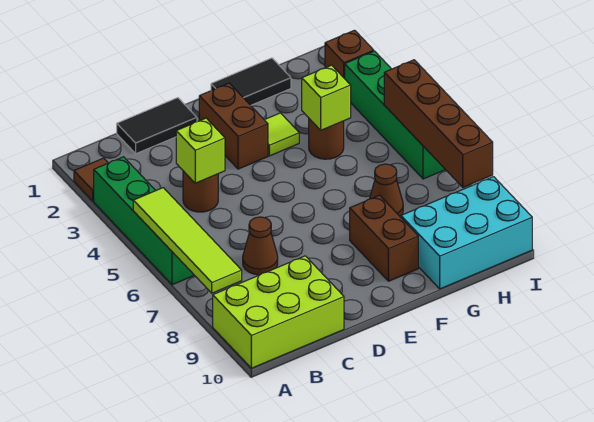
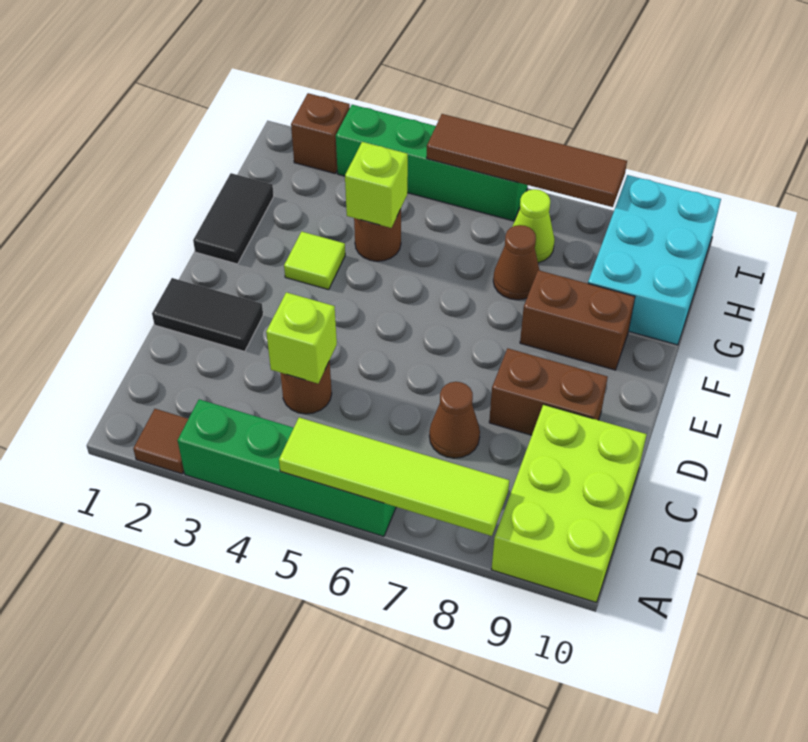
black 1x2 tile [117,98,197,154] -> black 1x2 tile turned to [152,278,263,352]
brown 1x2 brick [199,83,268,169] -> brown 1x2 brick moved to [489,348,608,435]
none -> lime 1x1 cone [512,189,555,263]
brown 1x4 brick [384,60,493,187] -> brown 1x4 tile [427,114,627,207]

